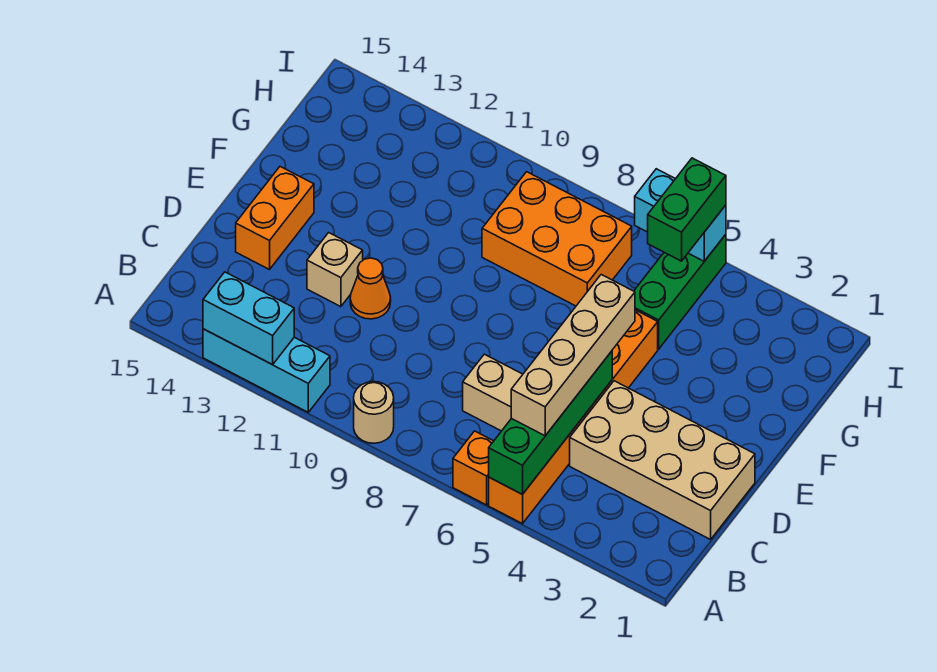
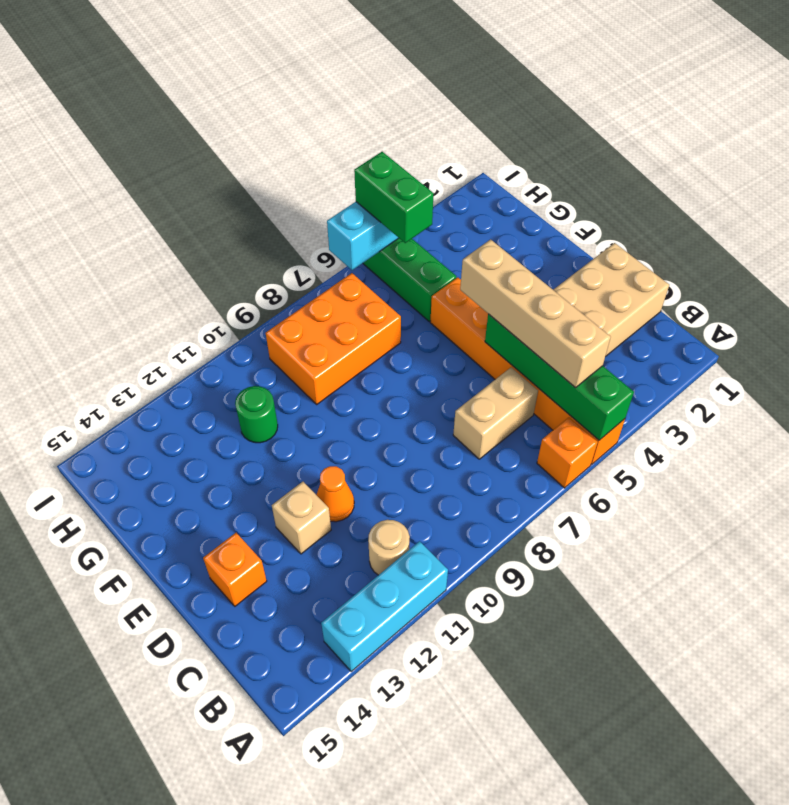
tan 1x1 round brick [354,382,394,443] -> tan 1x1 round brick moved to [368,520,410,575]
cyan 1x2 brick [203,272,294,365] -> none
orange 1x2 brick [236,167,314,270] -> orange 1x1 brick [203,533,267,606]
none -> green 1x1 round brick [235,386,278,443]

